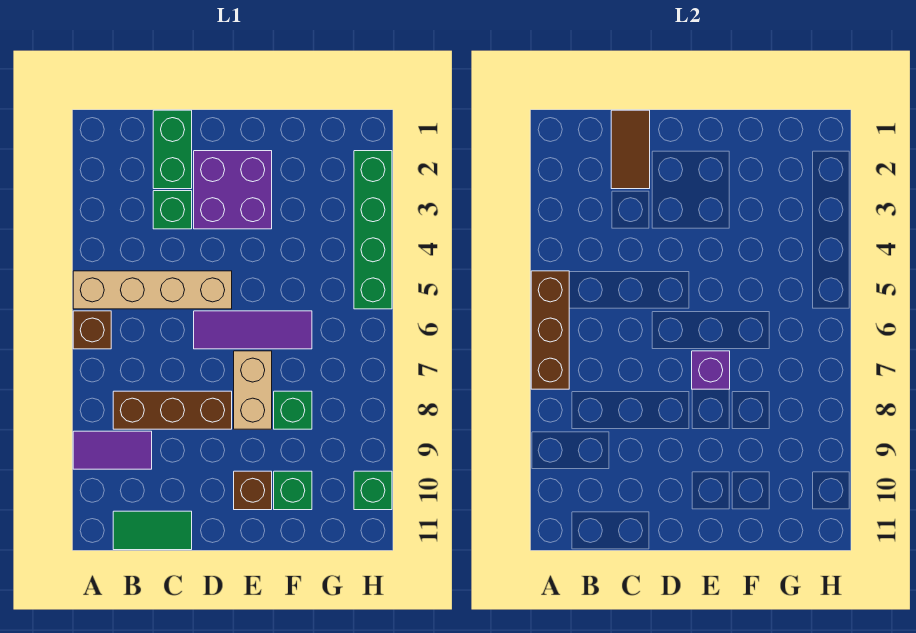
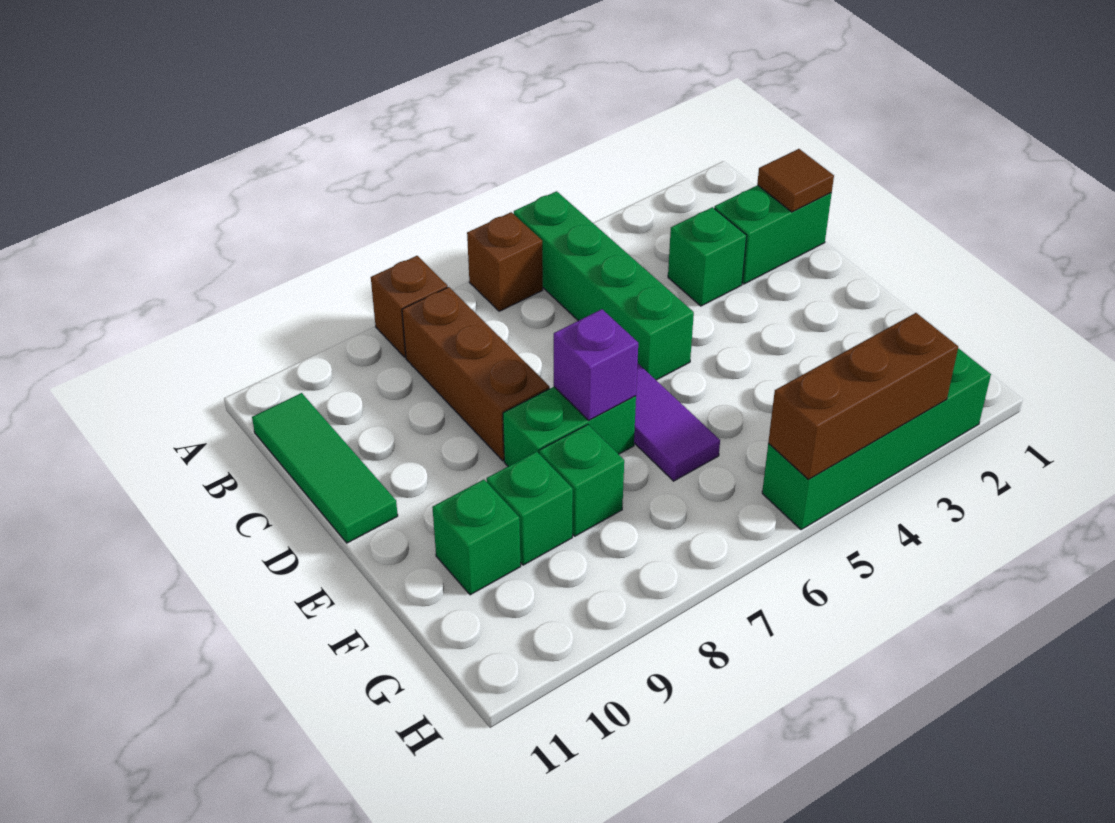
tan 1x4 brick [73,271,232,309] -> green 1x4 brick [514,191,694,380]
brown 1x3 brick [531,271,569,389] -> brown 1x3 brick moved to [768,313,958,479]
purple 1x2 tile [73,431,152,469] -> none
green 1x2 tile [113,511,192,550] -> green 1x3 tile [252,393,398,543]
brown 1x2 tile [611,110,650,189] -> brown 1x1 tile [757,149,834,212]
purple 2x2 brick [194,151,272,229] -> none
tan 1x2 brick [234,351,272,429] -> green 1x2 brick [503,387,636,466]
brown 1x1 brick [234,471,272,510] -> brown 1x1 brick moved to [371,256,447,357]
green 1x1 brick [354,471,392,510] -> green 1x1 brick moved to [487,452,573,565]

